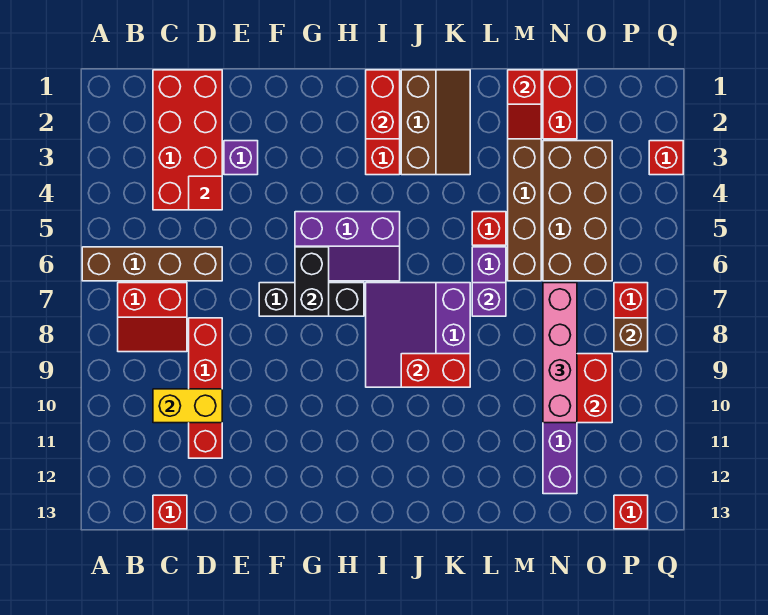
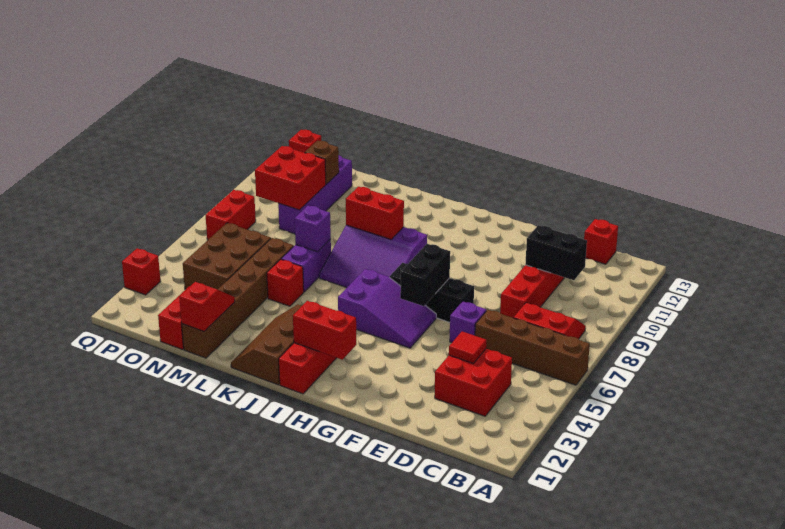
red 2x4 brick [153,70,222,210] -> red 2x2 brick [435,349,512,416]
yellow 1x2 brick [153,389,222,423] -> black 1x2 brick [525,225,587,280]
purple 1x1 brick [224,141,258,175] -> purple 1x1 brick moved to [450,301,486,343]
purple 2x3 slope [295,212,400,281] -> purple 2x3 slope turned to [338,269,436,348]
red 1x2 brick [366,70,400,139] -> red 1x2 brick turned to [293,301,356,360]
purple 3x3 slope [366,283,470,387] -> purple 3x3 slope turned to [319,225,427,288]
brown 2x4 brick [543,141,612,281] -> brown 2x3 brick [183,223,271,290]
pink 1x4 brick [543,283,577,423] -> none
brown 1x1 brick [614,318,648,352] -> brown 1x1 brick moved to [305,141,339,184]

